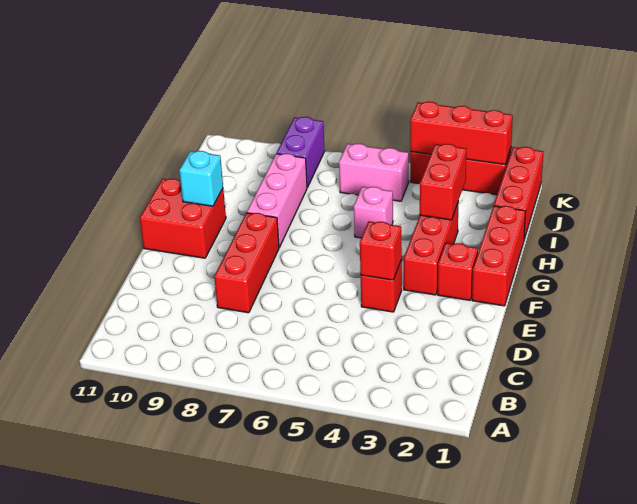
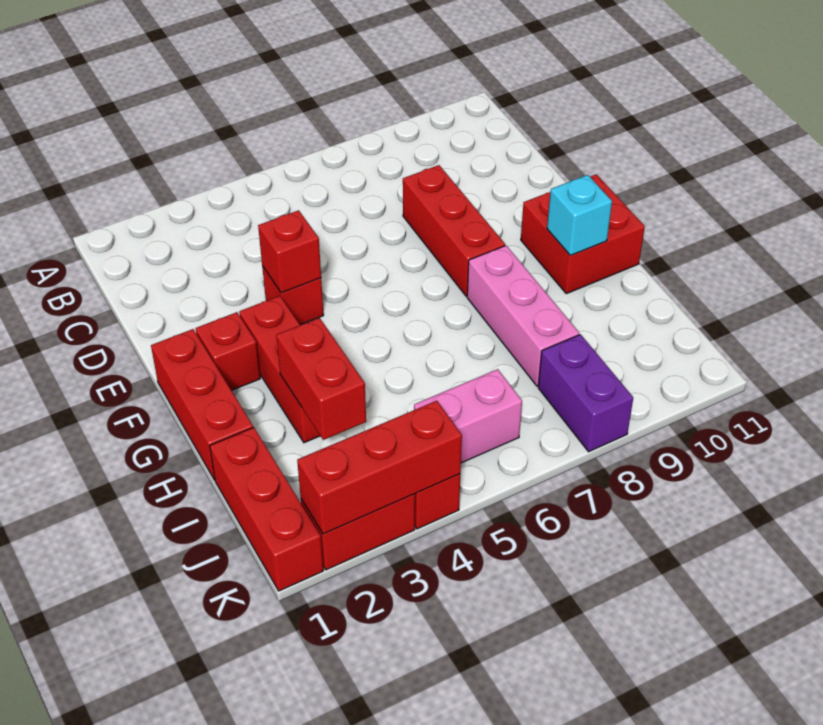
pink 1x1 brick [354,187,393,238] -> none

